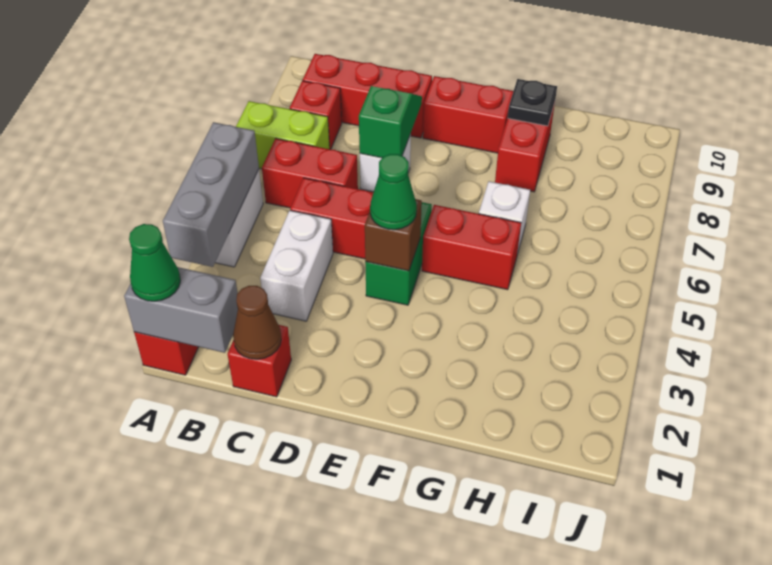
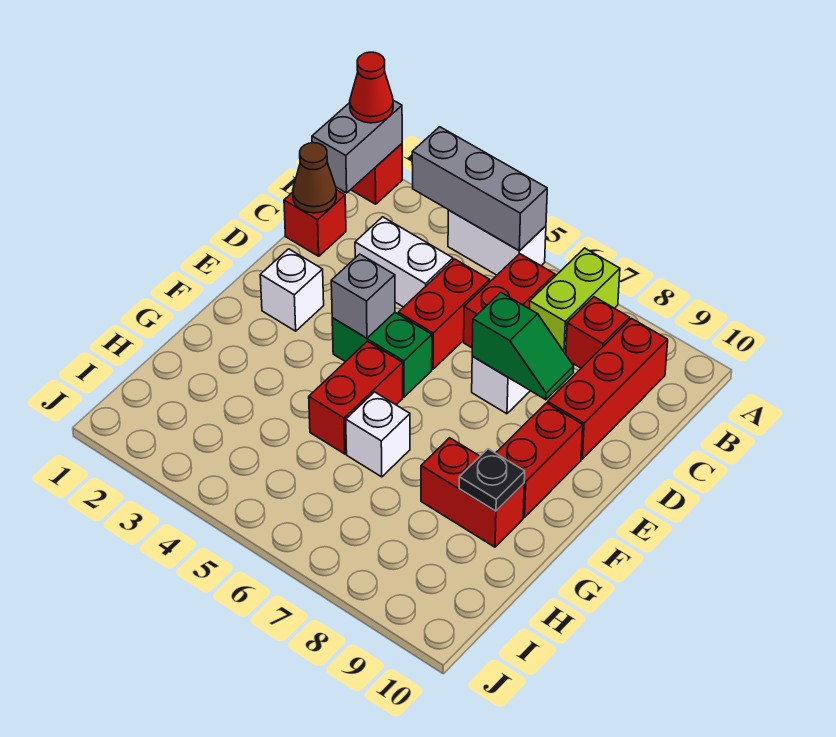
green 1x1 cone [129,224,180,301] -> red 1x1 cone [350,52,393,123]
none -> white 1x1 brick [260,249,324,331]
brown 1x1 brick [365,199,422,271] -> grey 1x1 brick [331,254,395,338]
green 1x1 cone [370,154,417,230] -> none

